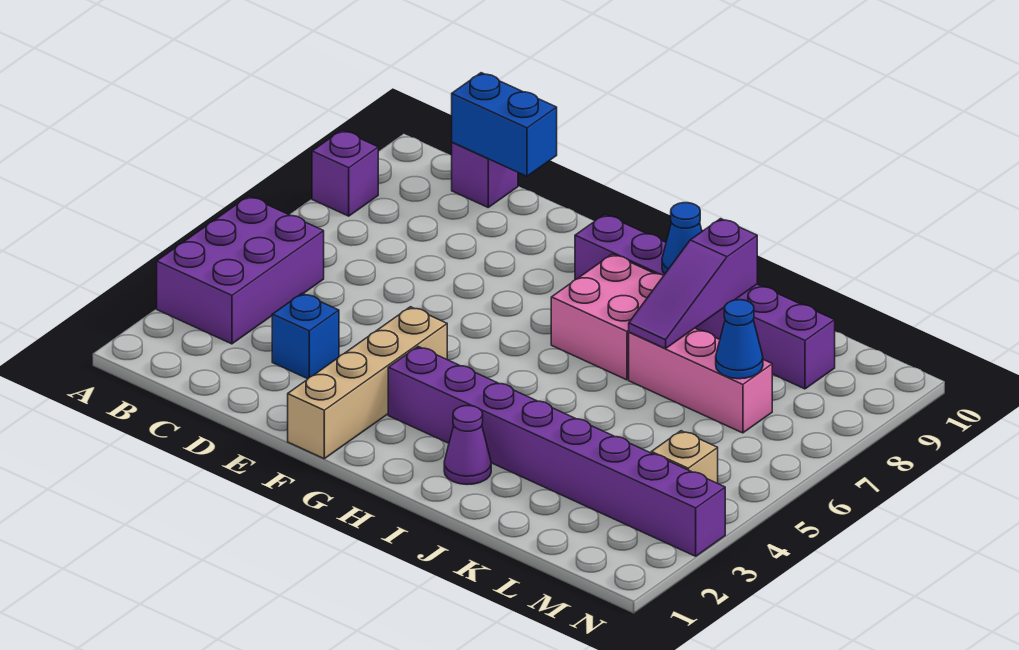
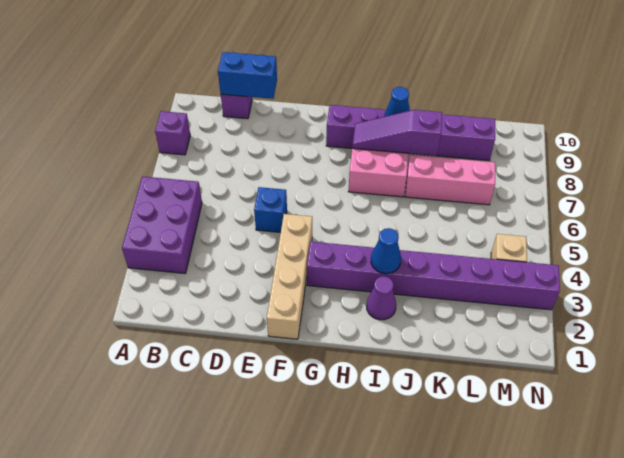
blue 1x1 brick [272,293,339,379] -> blue 1x1 brick moved to [254,187,287,232]
purple 1x3 slope [629,219,757,349] -> purple 1x3 slope turned to [352,110,442,156]
blue 1x1 cone [716,300,763,379] -> blue 1x1 cone moved to [371,228,401,274]

